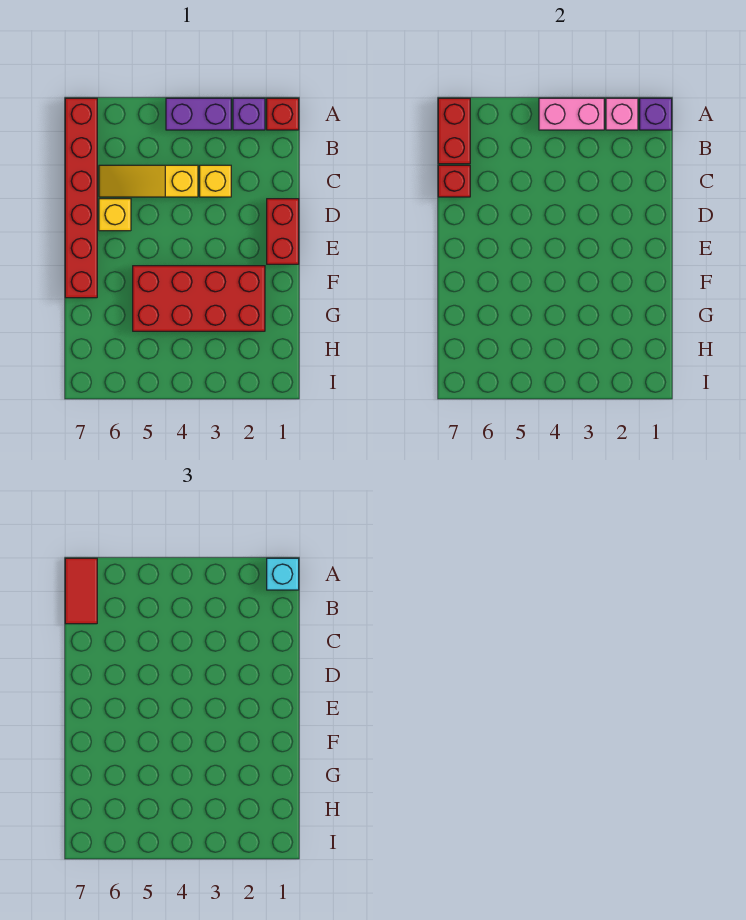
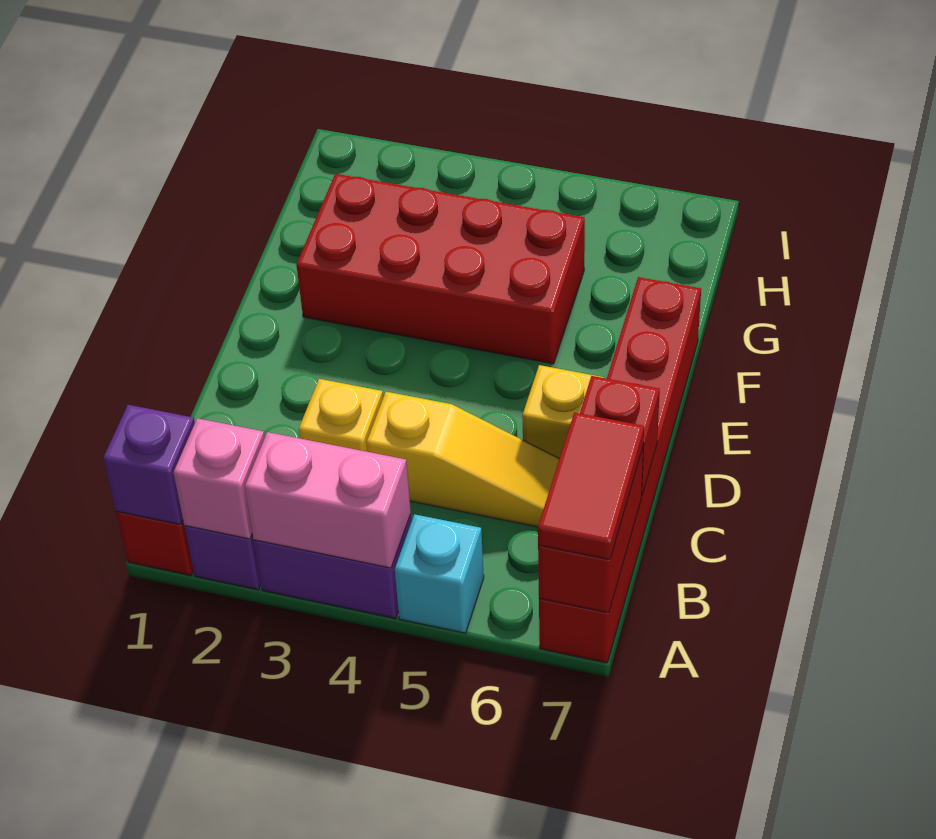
cyan 1x1 brick [267,558,299,590] -> cyan 1x1 brick moved to [395,514,484,633]
red 1x2 brick [267,199,299,264] -> none

